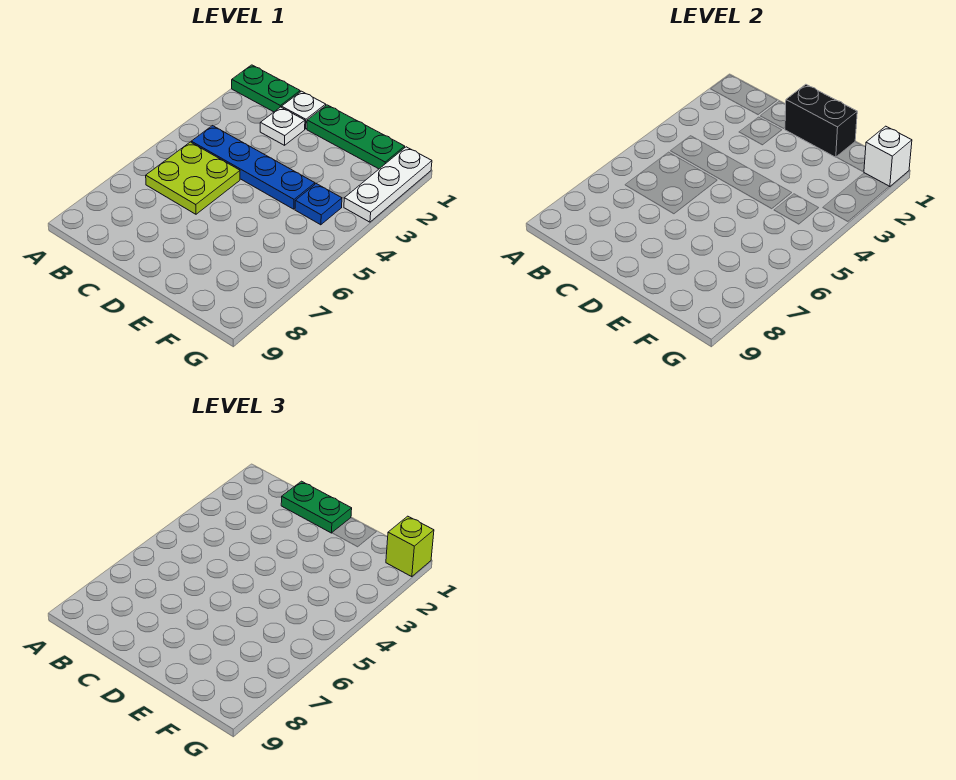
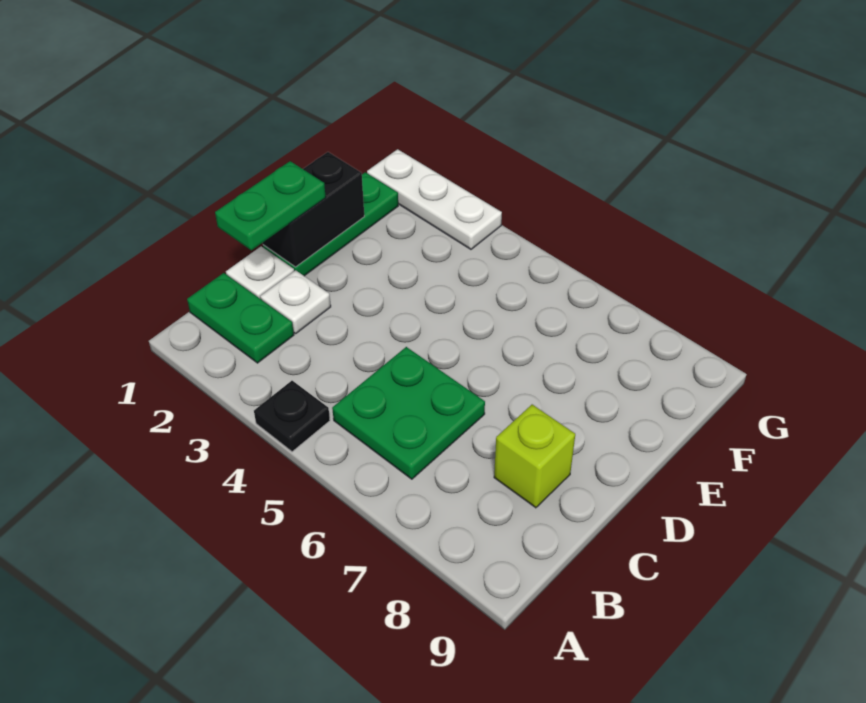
green 1x2 plate [232,65,300,112] -> green 1x2 plate turned to [187,273,294,363]
none -> black 1x1 plate [254,381,330,452]
blue 1x4 plate [191,126,315,209] -> none
lime 2x2 plate [146,142,240,214] -> green 2x2 plate [332,347,485,479]
blue 1x1 plate [295,184,342,225] -> none
white 1x1 brick [864,126,912,187] -> none
lime 1x1 brick [386,516,434,577] -> lime 1x1 brick moved to [494,405,575,508]

